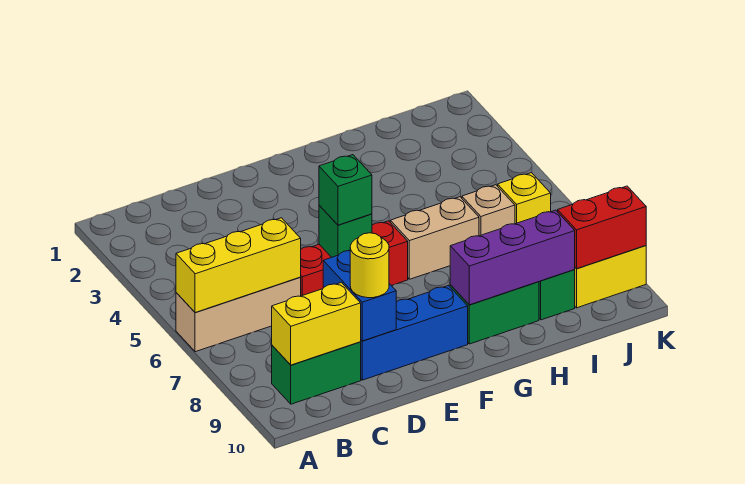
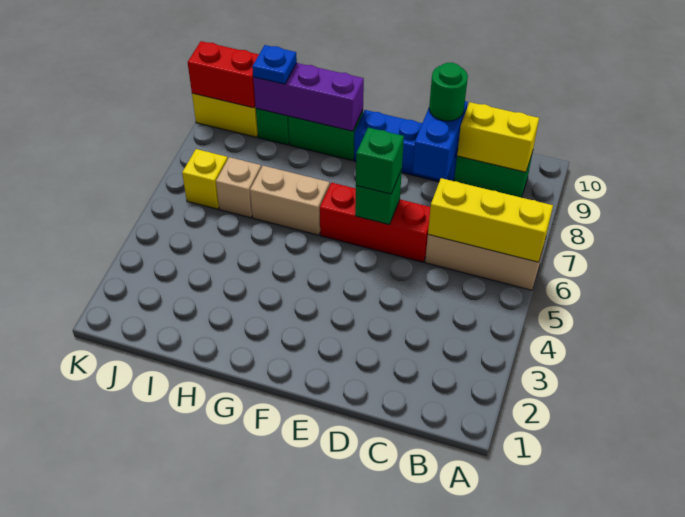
yellow 1x1 round brick [350,233,389,298] -> green 1x1 round brick [429,63,468,121]
none -> blue 1x1 plate [252,45,297,84]

